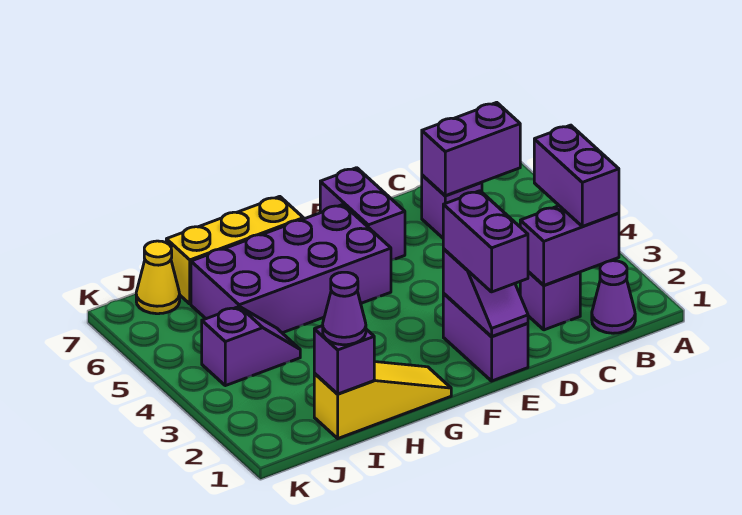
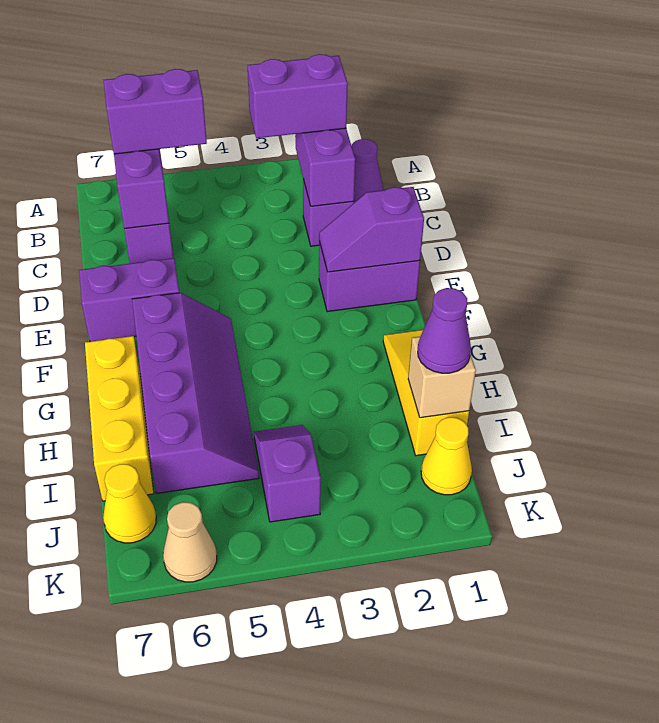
purple 1x2 slope [443,249,528,337] -> purple 1x2 slope turned to [319,187,424,272]
purple 1x2 brick [443,191,528,292] -> purple 1x2 brick moved to [104,69,207,154]
purple 2x4 brick [191,205,391,333] -> purple 2x4 slope [132,293,259,493]
purple 1x1 brick [314,326,374,394] -> tan 1x1 brick [408,337,476,418]
none -> yellow 1x1 cone [421,417,472,495]
none -> tan 1x1 cone [163,502,217,582]

